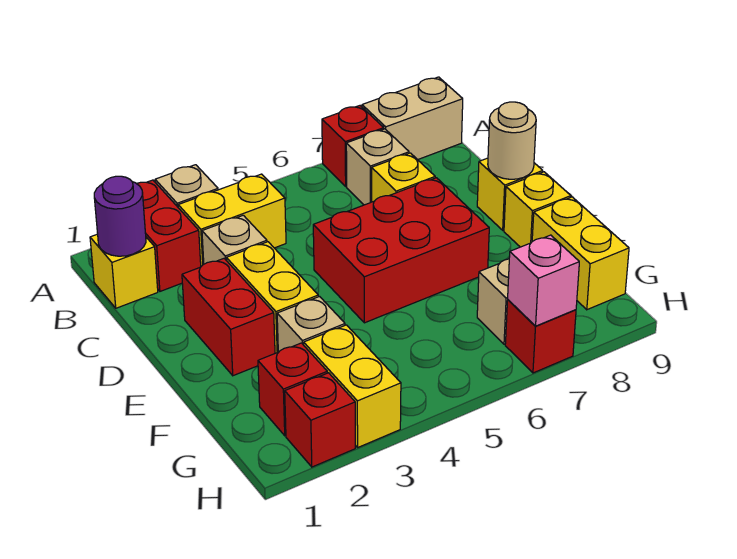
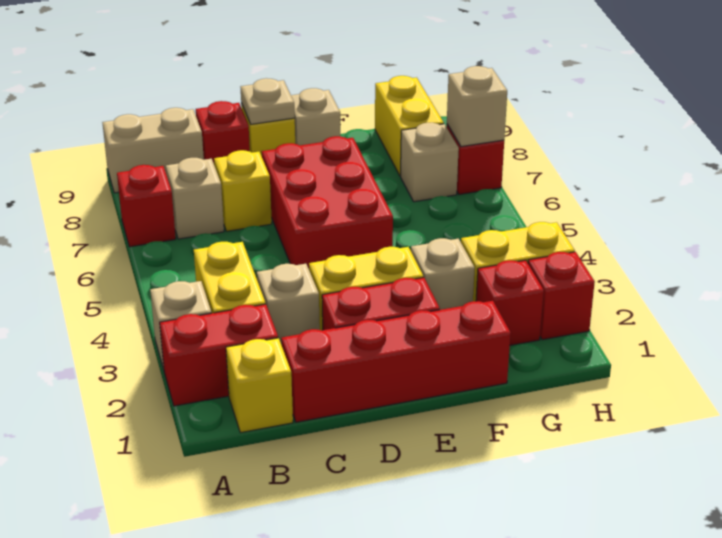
tan 1x2 brick [362,77,463,160] -> tan 1x2 brick turned to [102,108,204,193]
purple 1x1 round brick [94,176,146,256] -> none
none -> red 1x4 brick [281,301,511,422]
none -> red 1x1 brick [196,101,250,163]
tan 1x1 round brick [488,102,536,179] -> tan 1x1 plate [241,78,295,124]
yellow 1x1 brick [504,172,571,247] -> tan 1x1 brick [291,88,340,145]
yellow 1x2 brick [532,197,629,310] -> yellow 1x2 brick turned to [375,76,444,176]
pink 1x1 brick [508,235,579,326] -> tan 1x1 brick [447,66,507,147]

